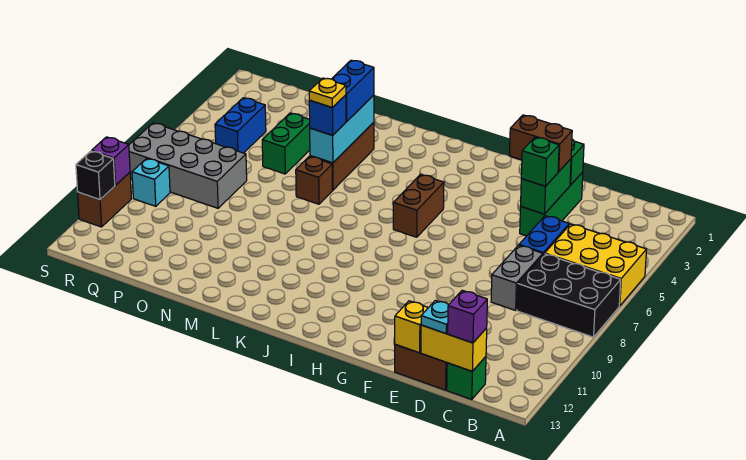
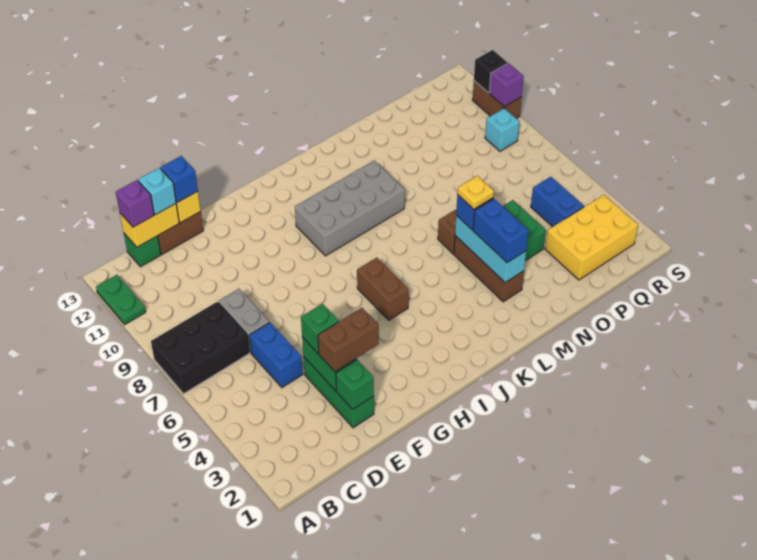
yellow 2x3 brick [545,224,647,306] -> yellow 2x3 brick moved to [545,195,638,280]
none -> green 1x2 plate [96,275,146,324]
cyan 1x1 plate [421,300,449,333] -> cyan 1x1 brick [138,168,176,215]
none -> blue 1x1 brick [160,156,198,202]
grey 2x4 brick [129,123,247,208] -> grey 2x4 brick moved to [295,161,405,256]

